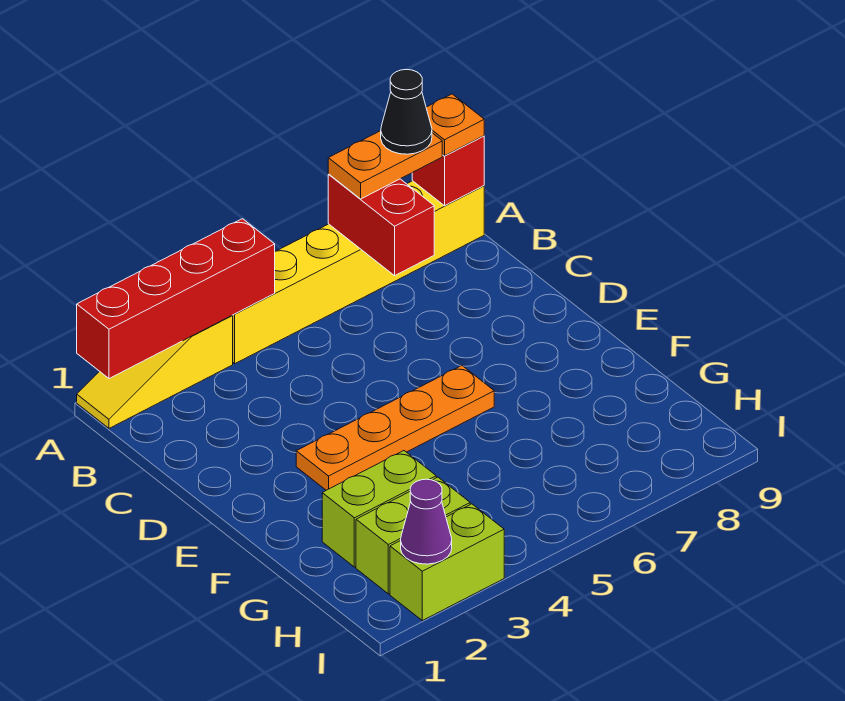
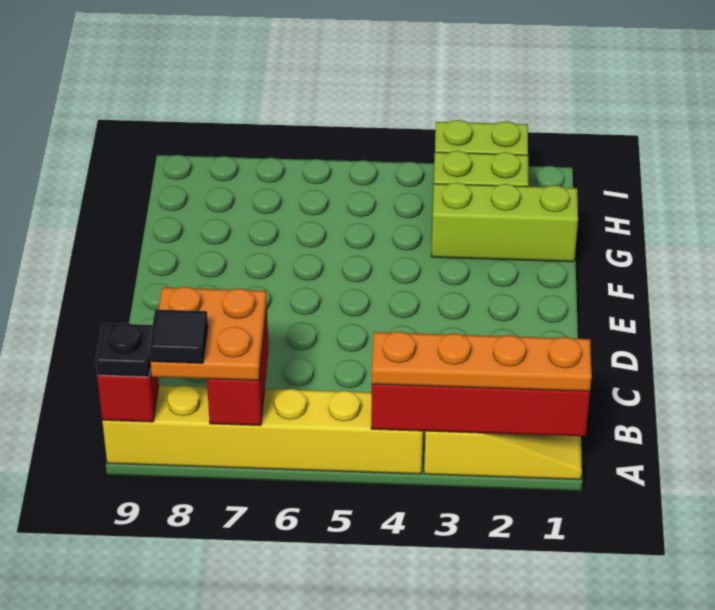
orange 1x2 plate [328,131,442,199] -> orange 2x2 plate [151,287,267,381]
black 1x1 cone [381,69,432,154] -> black 1x1 tile [149,310,208,363]
orange 1x1 plate [426,94,484,156] -> black 1x1 plate [96,323,153,377]
orange 1x4 plate [296,366,494,490] -> orange 1x4 plate moved to [372,332,592,391]
lime 1x2 brick [322,451,436,567] -> lime 1x3 brick [431,182,578,262]
purple 1x1 cone [401,479,452,564] -> none

